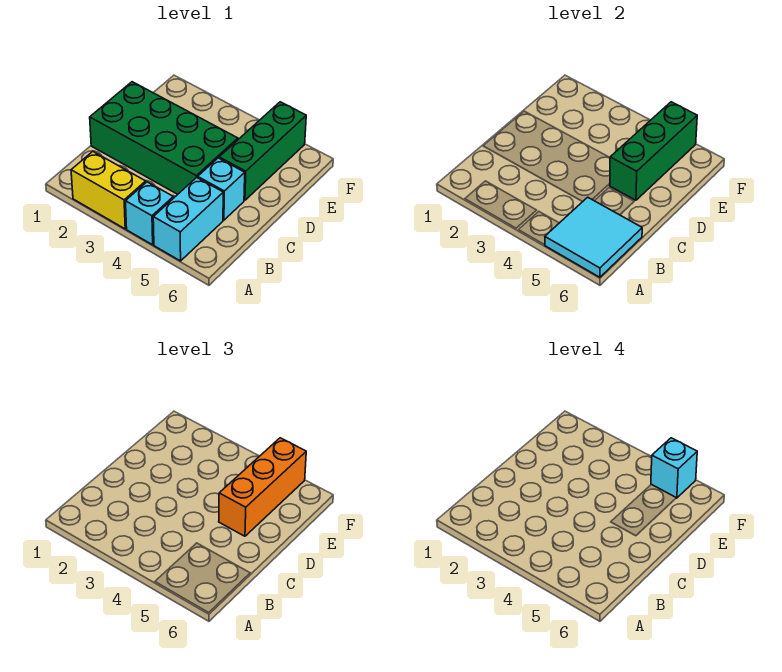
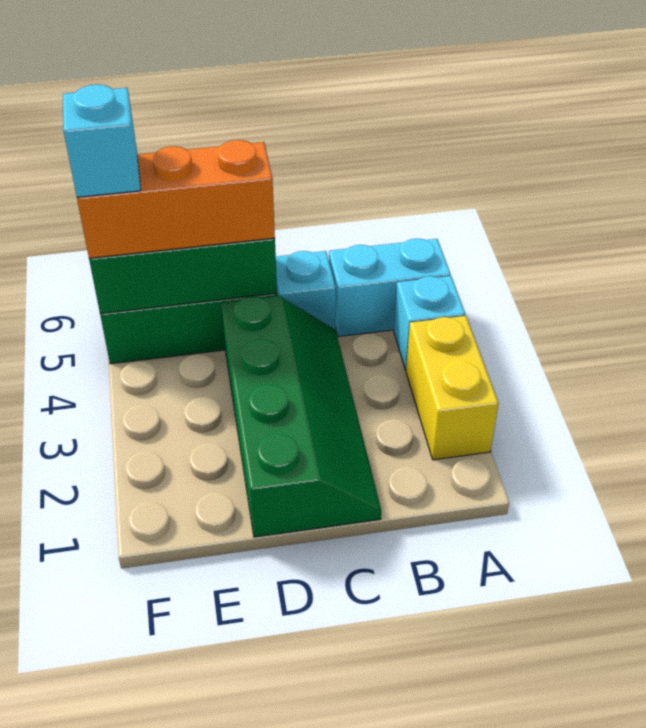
cyan 2x2 tile [545,197,642,277] -> none
green 2x4 brick [90,82,238,194] -> green 2x4 slope [221,296,381,537]

